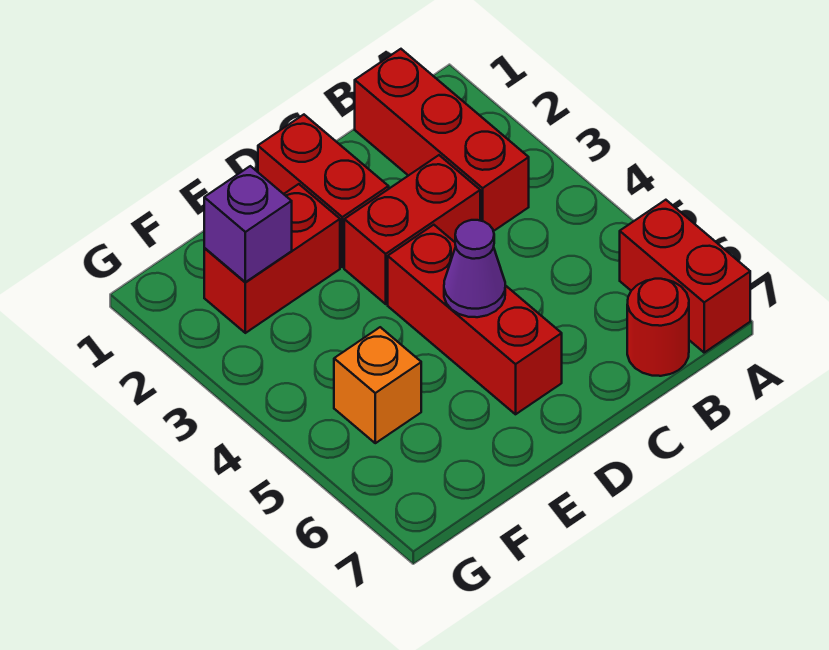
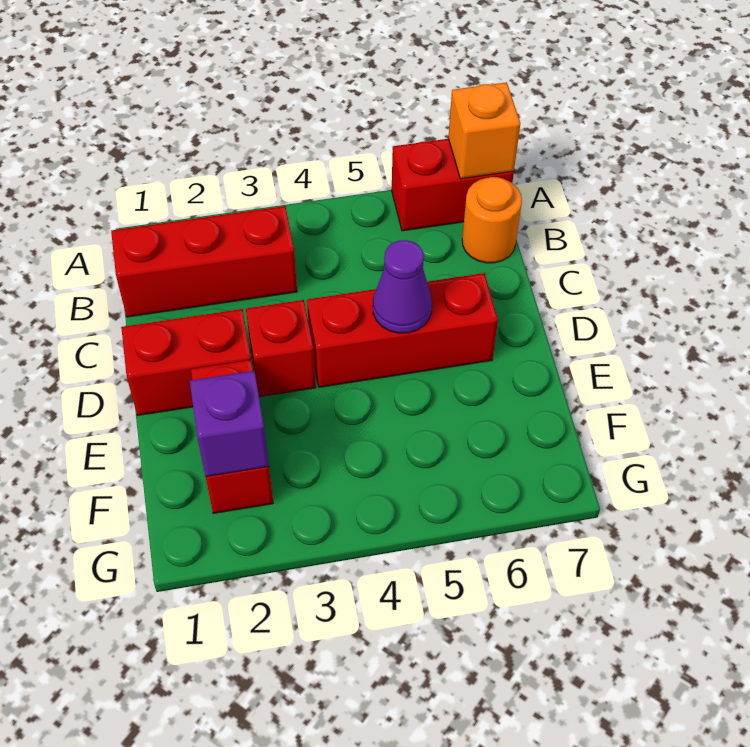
red 1x1 round brick [627,279,689,376] -> orange 1x1 round brick [462,177,522,263]
red 1x2 brick [344,155,480,304] -> red 1x1 brick [246,300,316,397]
orange 1x1 brick [334,327,421,443] -> orange 1x1 brick moved to [448,82,520,179]

